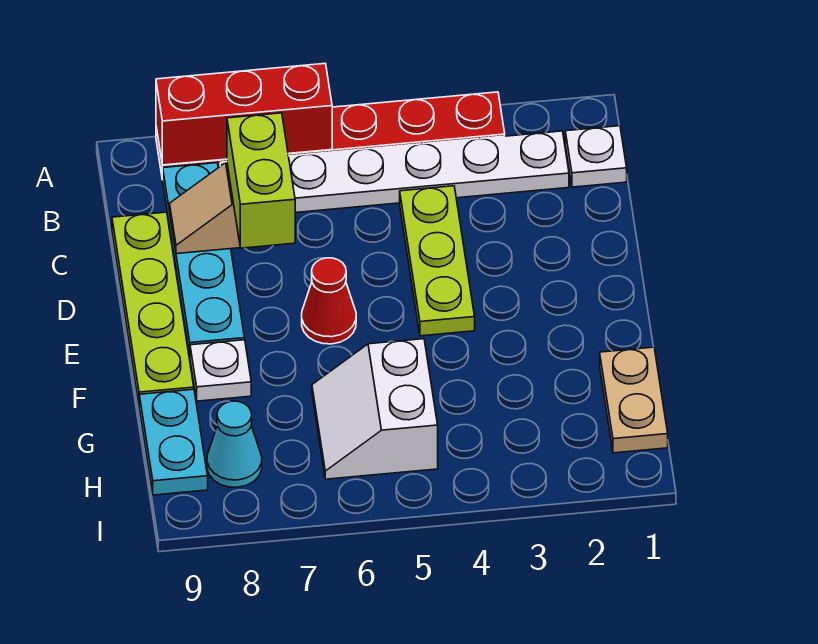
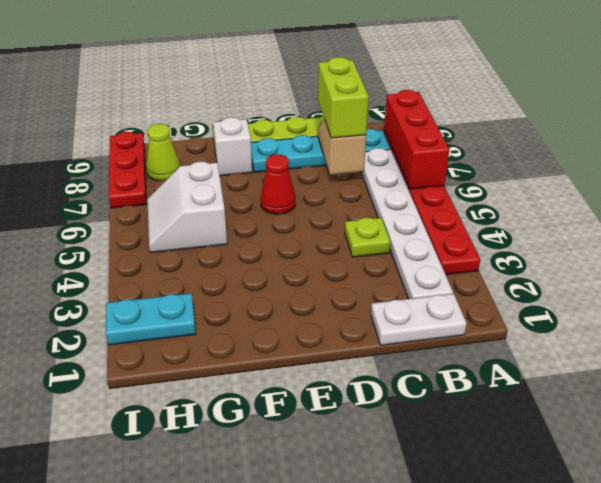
white 1x1 plate [565,126,627,187] -> white 1x2 plate [371,294,467,345]
lime 1x3 plate [400,186,475,336] -> lime 1x1 plate [345,218,390,257]
lime 1x2 brick [227,113,295,248] -> lime 1x2 brick turned to [318,57,369,138]
white 1x1 plate [190,340,251,401] -> white 1x1 brick [213,117,252,176]
tan 1x2 plate [600,347,668,453] -> none
white 2x2 slope [312,339,438,479] -> white 2x2 slope turned to [147,162,227,253]
cyan 1x2 plate [139,389,208,495] -> cyan 1x2 plate moved to [106,293,196,345]
cyan 1x1 cone [207,401,262,487] -> lime 1x1 cone [146,124,180,181]
none -> red 1x3 plate [109,132,146,208]

